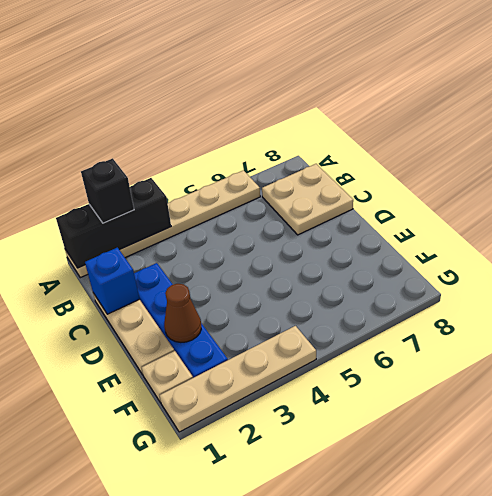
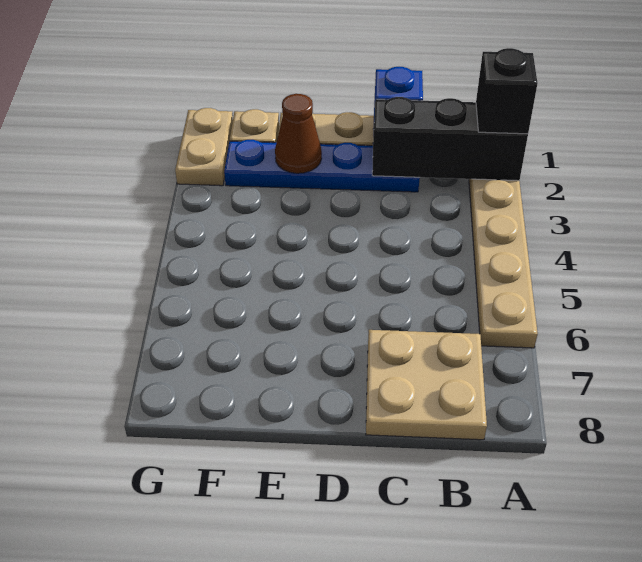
black 1x3 brick [56,178,171,268] -> black 1x3 brick turned to [372,97,528,181]
tan 1x4 plate [159,326,316,432] -> tan 1x2 plate [175,108,233,186]

